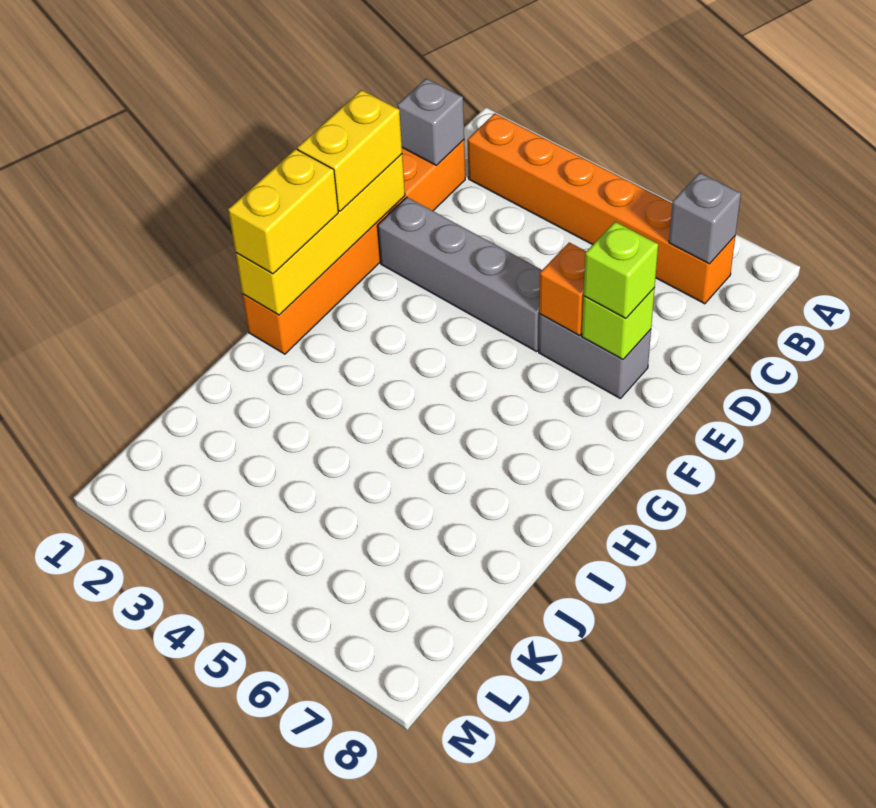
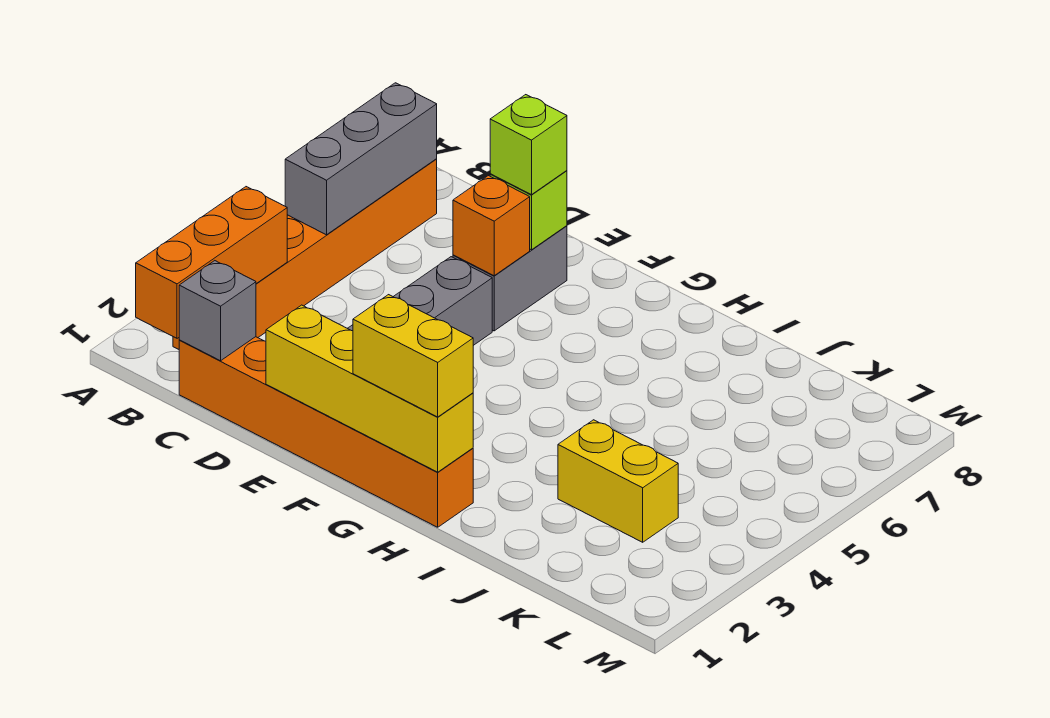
none -> orange 1x3 brick [136,187,287,338]
grey 1x1 brick [669,173,741,264] -> grey 1x3 brick [285,83,437,235]
yellow 1x2 brick [297,90,402,211] -> yellow 1x2 brick moved to [558,420,678,542]

